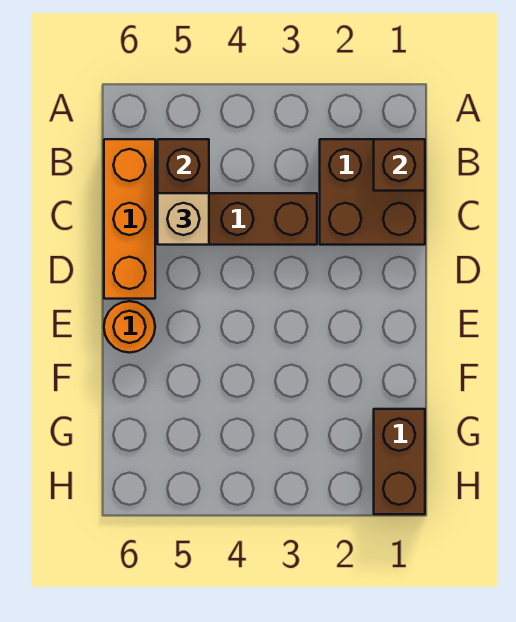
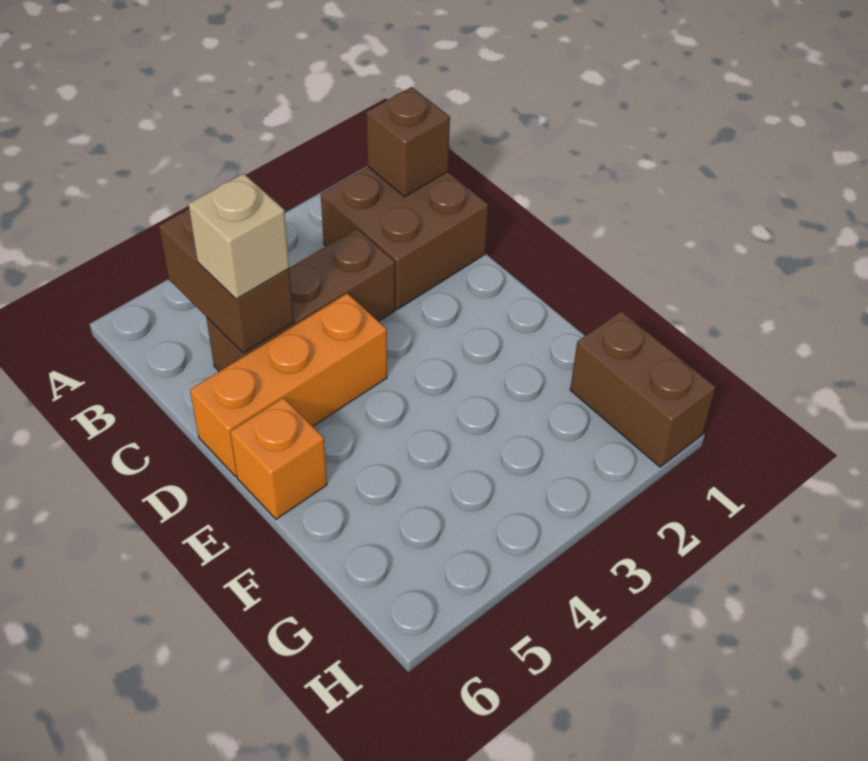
orange 1x3 brick [104,139,155,299] -> orange 1x3 brick turned to [190,293,387,476]
orange 1x1 round brick [104,301,155,353] -> orange 1x1 brick [230,398,327,519]

